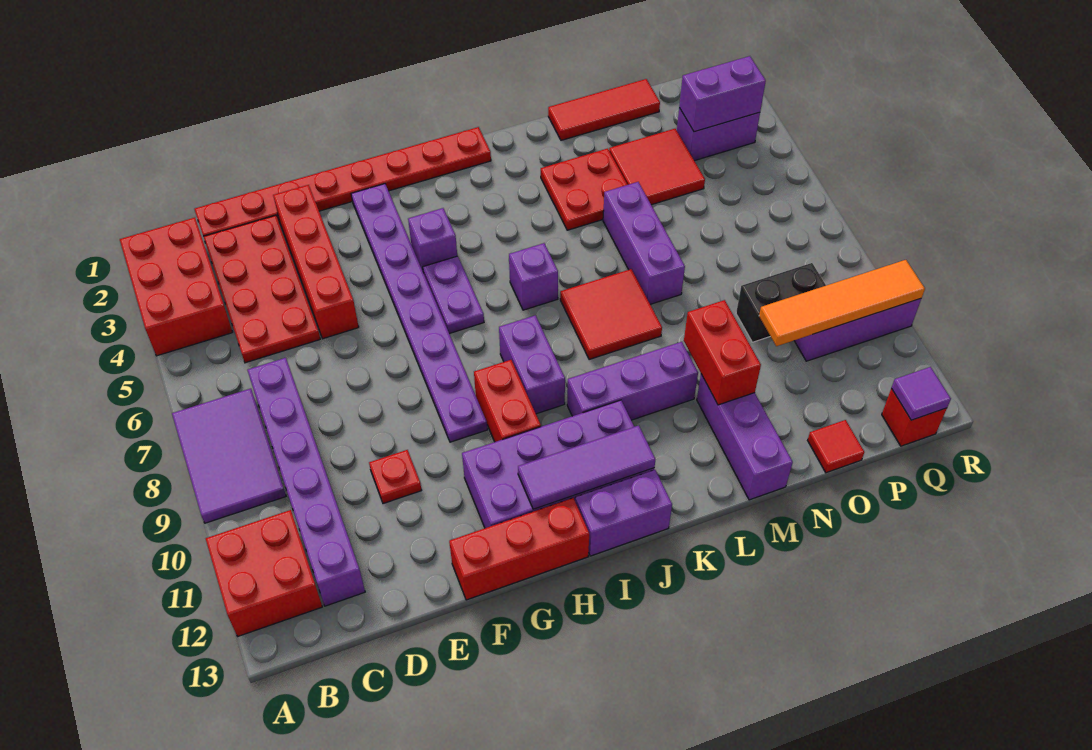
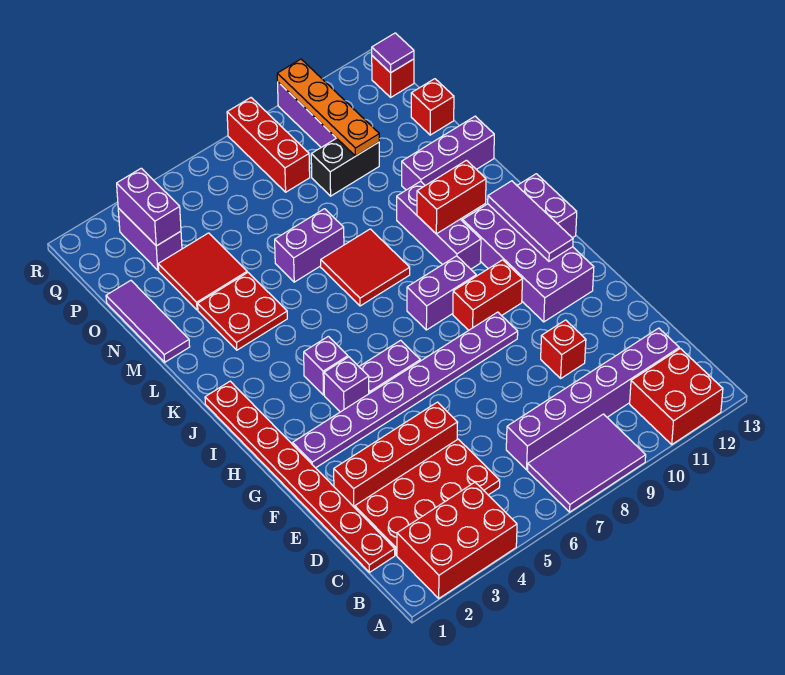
red 1x1 plate [369,450,422,504] -> red 1x1 brick [541,320,586,378]
red 1x3 brick [449,498,589,600] -> red 1x3 brick moved to [227,98,310,192]
purple 1x1 brick [509,243,558,310] -> purple 1x1 brick moved to [304,336,348,395]
red 1x3 tile [548,79,660,140] -> purple 1x3 tile [106,280,190,362]
purple 1x3 brick [603,182,685,304] -> purple 1x2 brick [275,209,344,282]
red 1x2 brick [684,300,761,405] -> red 1x2 brick moved to [417,160,486,234]
black 1x2 brick [736,263,826,342] -> black 1x2 brick turned to [311,138,379,196]
orange 1x4 tile [759,260,925,346] -> orange 1x4 plate [277,59,379,156]
red 1x1 tile [808,420,864,473] -> red 1x1 brick [411,79,454,135]

